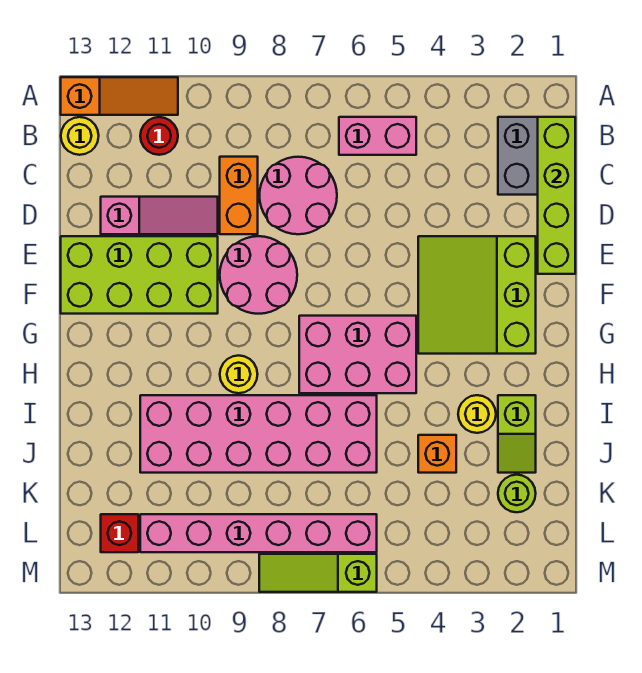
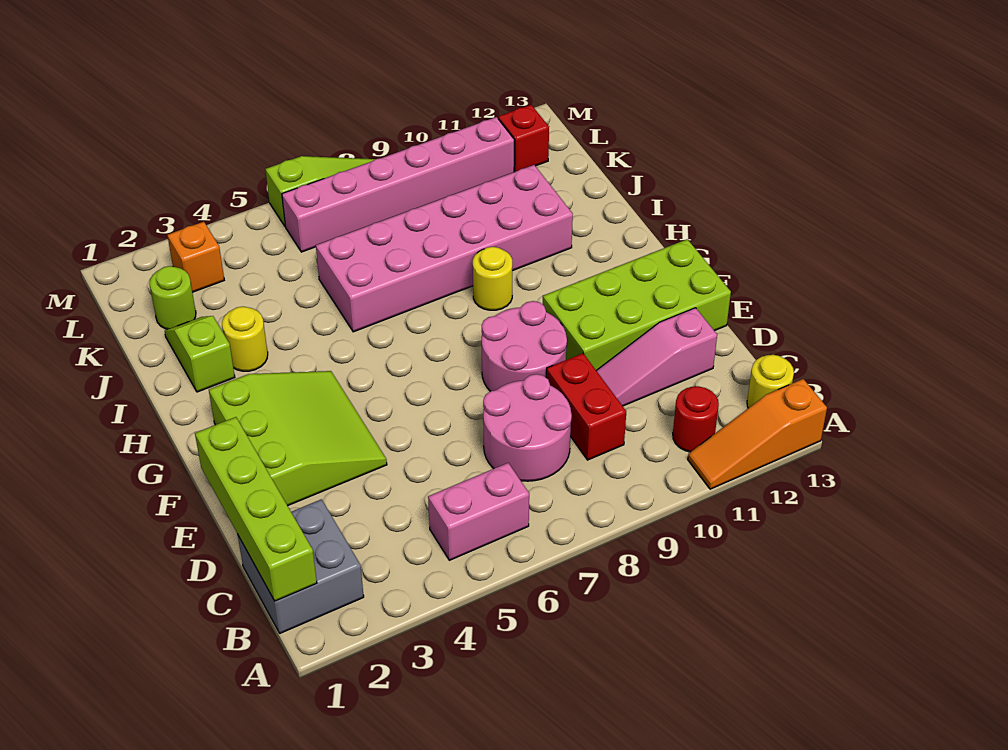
orange 1x2 brick [220,157,258,234] -> red 1x2 brick [546,353,626,460]
pink 2x3 brick [299,316,416,393] -> none
orange 1x1 brick [418,435,456,473] -> orange 1x1 brick moved to [167,222,224,292]

